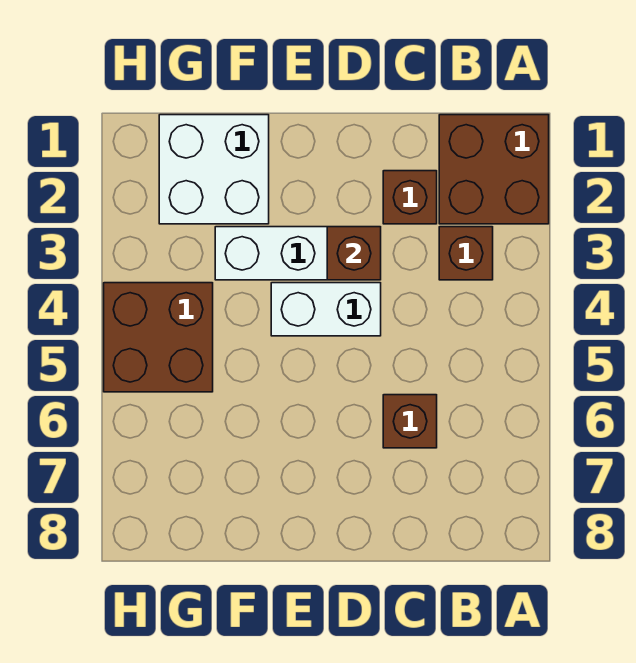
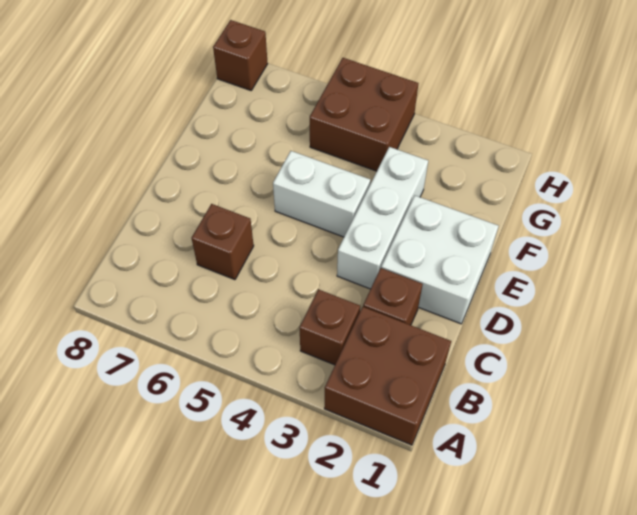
brown 1x1 brick [327,227,381,280] -> brown 1x1 brick moved to [213,20,268,90]
white 1x2 brick [271,283,381,336] -> white 1x2 brick turned to [273,151,370,237]
white 2x2 brick [159,115,269,224] -> white 2x2 brick moved to [381,196,498,324]

